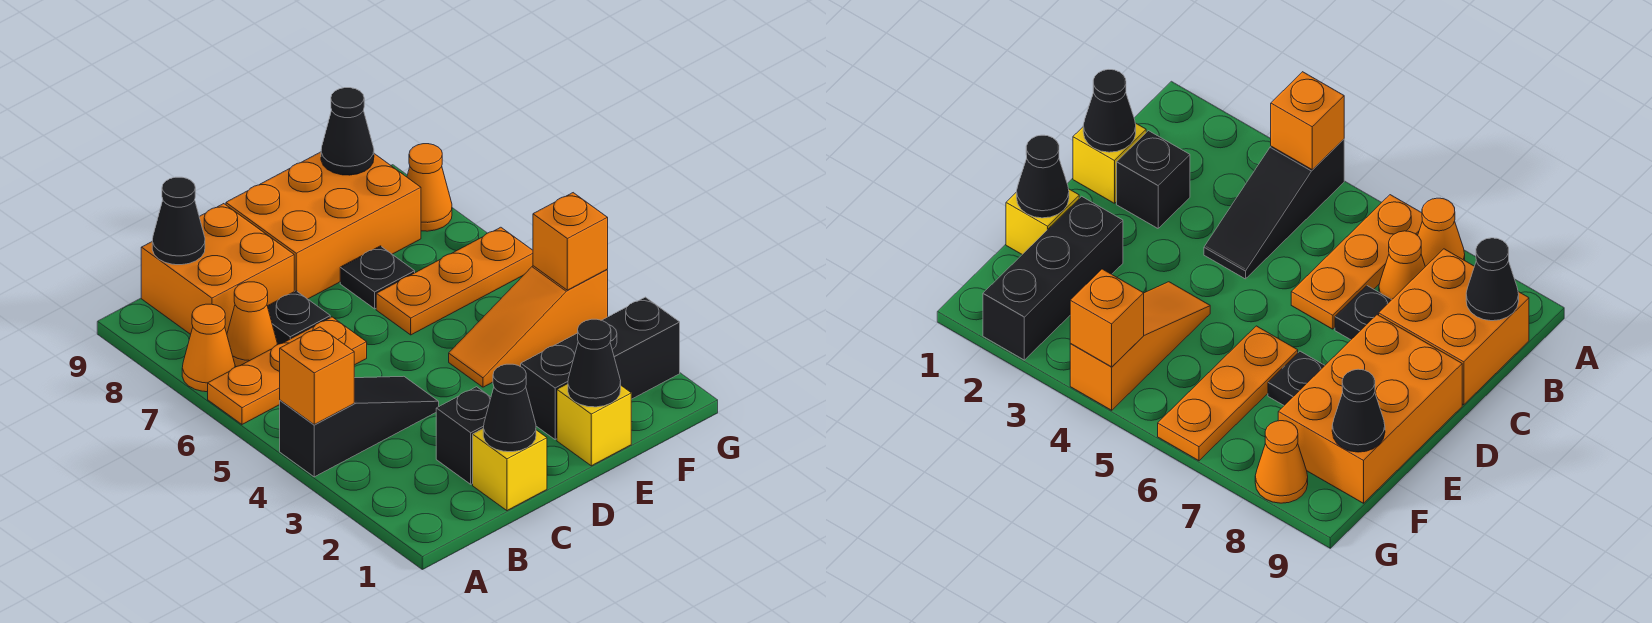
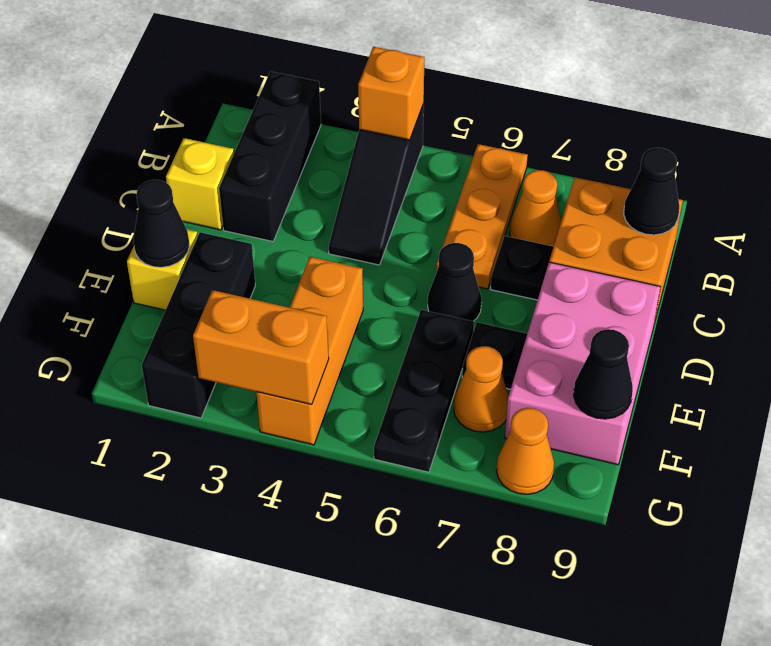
orange 1x1 cone [182,304,235,392] -> orange 1x1 cone moved to [454,346,509,432]
black 1x1 cone [483,364,536,452] -> black 1x1 cone moved to [428,243,482,321]
black 1x1 brick [436,387,491,484] -> black 1x3 brick [219,71,321,241]
orange 2x3 brick [226,152,421,299] -> pink 2x3 brick [505,262,661,465]
orange 1x3 slope [449,266,608,387] -> orange 1x3 brick [256,257,363,445]
orange 1x3 plate [376,227,533,335] -> black 1x3 plate [374,310,474,472]
orange 1x1 brick [533,193,608,290] -> orange 1x2 brick [193,290,329,404]

